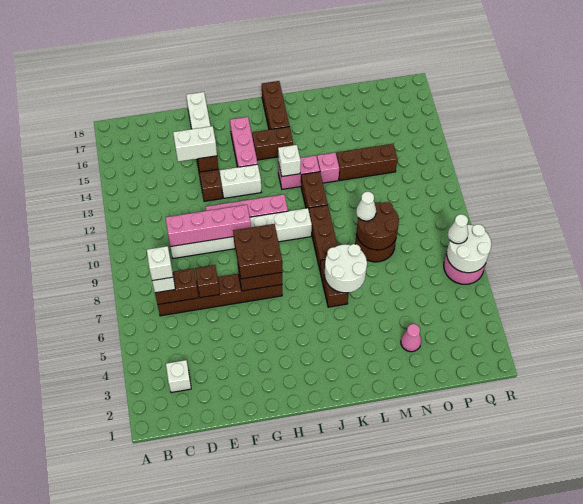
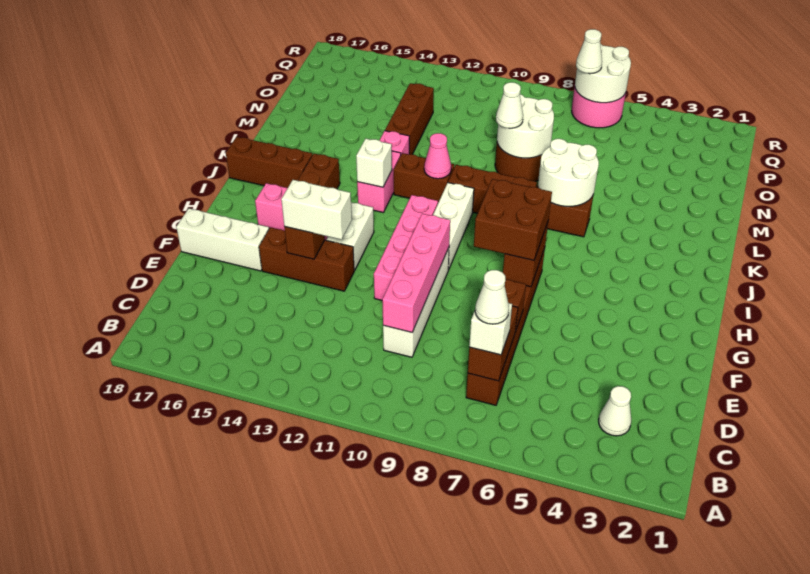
white 1x1 brick [166,360,191,392] -> white 1x1 cone [599,386,631,436]
white 1x1 brick [147,246,173,281] -> white 1x1 cone [475,270,509,324]
white 1x2 brick [173,126,217,162] -> white 1x2 brick turned to [281,180,352,240]
brown 2x2 round brick [357,202,399,250] -> white 2x2 round brick [497,94,554,158]
pink 1x1 cone [401,324,421,352] -> pink 1x1 cone moved to [424,133,451,179]

